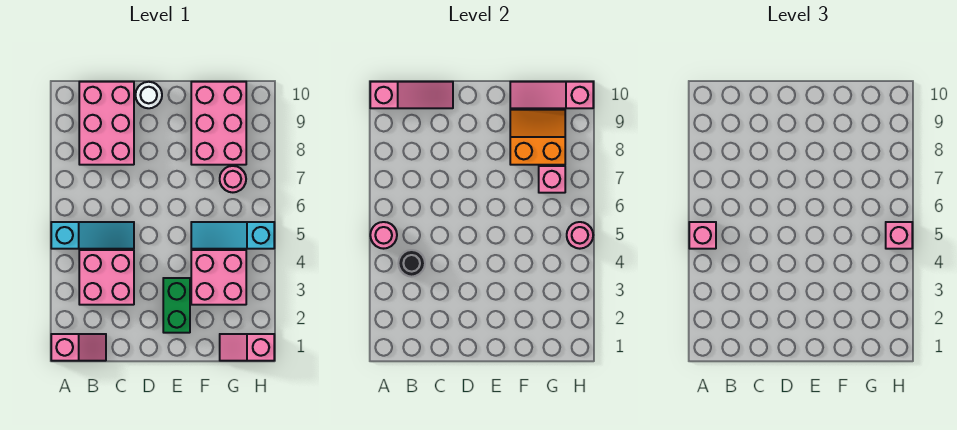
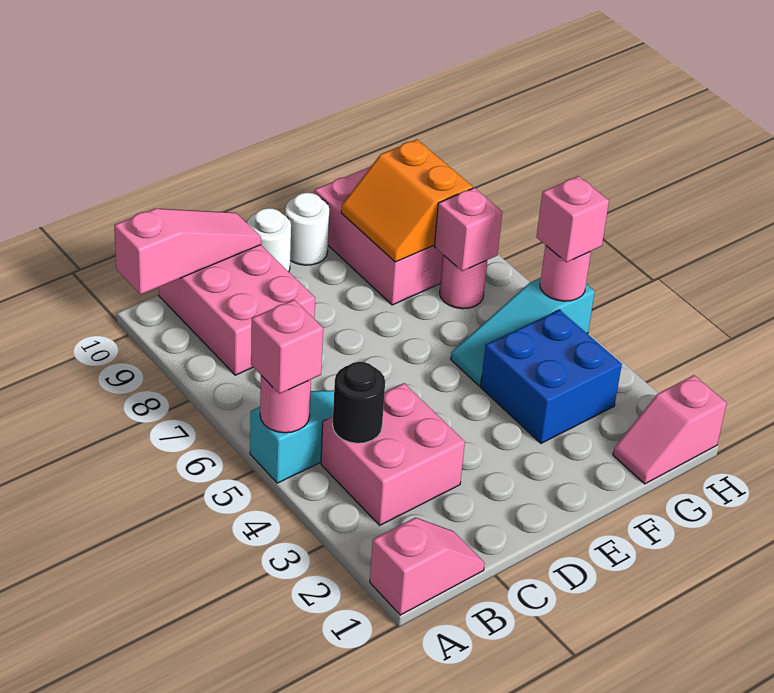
green 1x2 brick [163,278,190,333] -> none
none -> white 1x1 round brick [285,193,329,265]
pink 2x2 brick [191,250,246,305] -> blue 2x2 brick [481,310,622,443]
orange 2x2 slope [510,110,565,165] -> orange 2x2 slope turned to [341,140,473,262]
pink 1x3 slope [510,82,593,108] -> none

